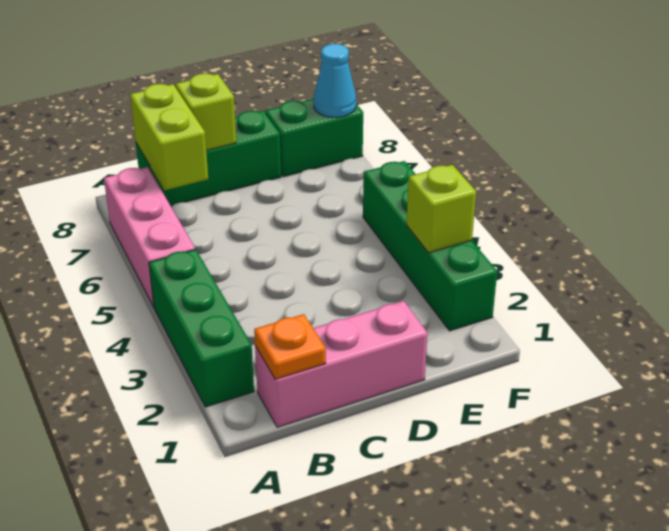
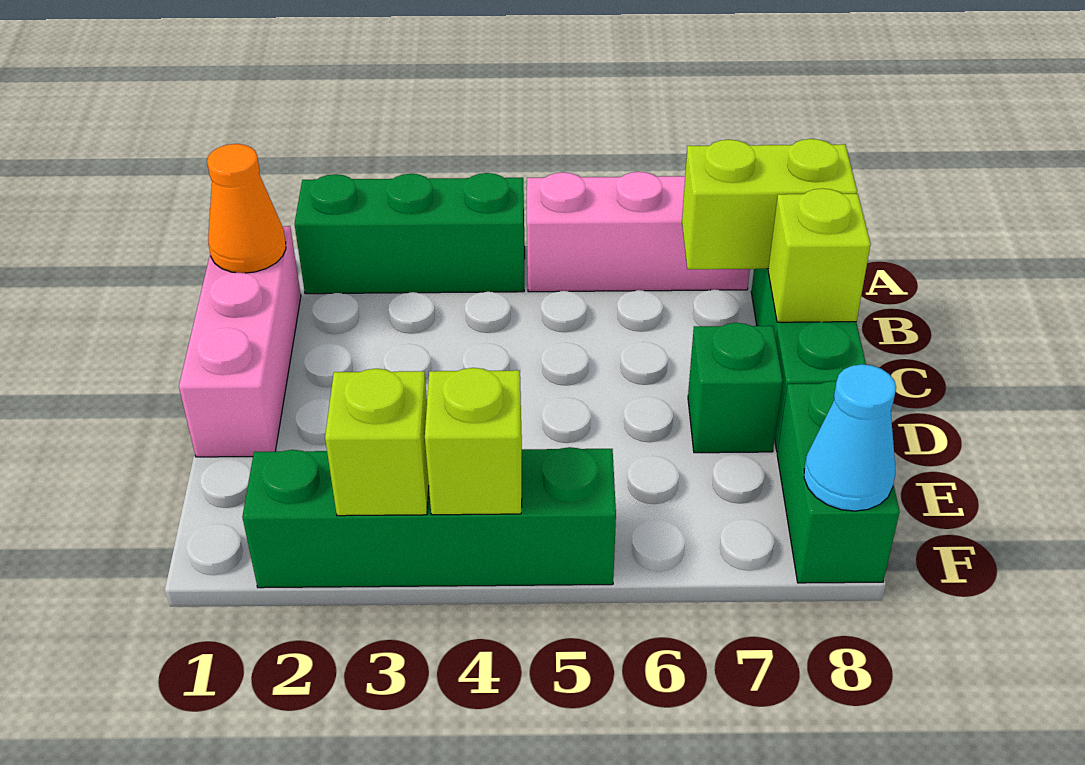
orange 1x1 plate [254,314,326,379] -> orange 1x1 cone [207,144,286,273]
none -> green 1x1 brick [688,323,783,453]
none -> lime 1x1 brick [425,368,522,515]

